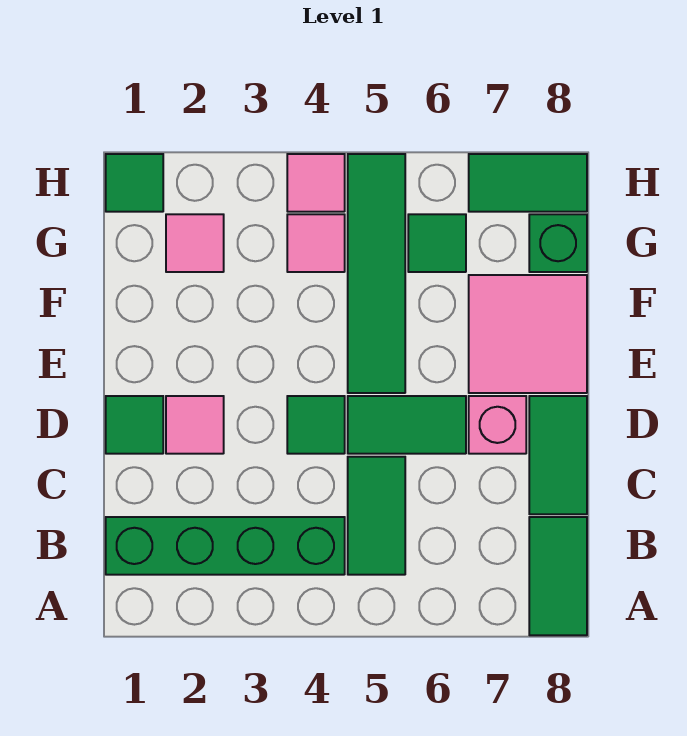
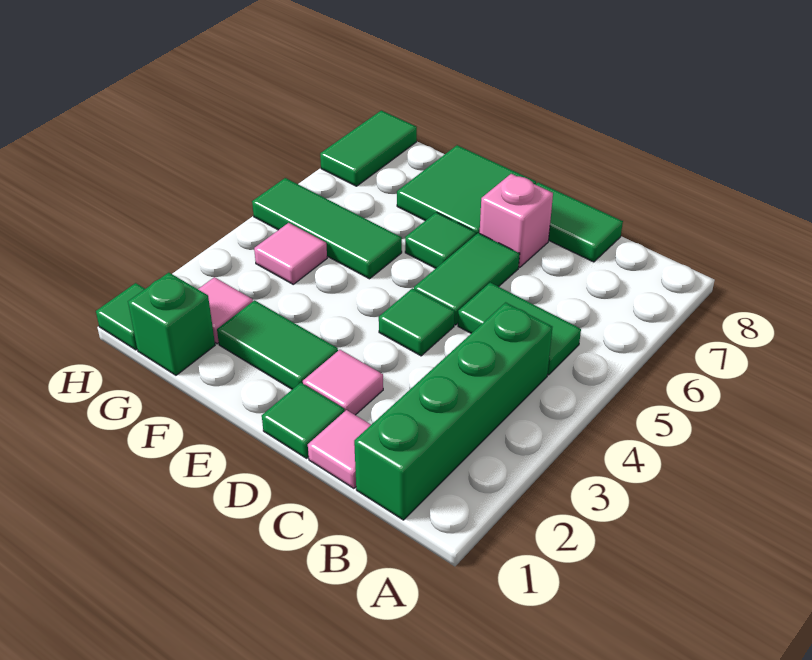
green 1x2 tile [529,517,587,635] -> green 1x2 tile moved to [217,300,338,389]
green 1x4 tile [348,154,405,393] -> green 1x3 tile [252,178,402,279]
pink 2x2 tile [469,275,587,393] -> green 2x2 tile [397,145,536,234]
green 1x1 tile [408,214,466,272] -> green 1x1 tile moved to [405,212,476,268]
green 1x1 brick [529,214,587,272] -> green 1x1 brick moved to [128,273,215,375]
pink 1x1 tile [287,154,345,212] -> pink 1x1 tile moved to [308,410,371,489]

